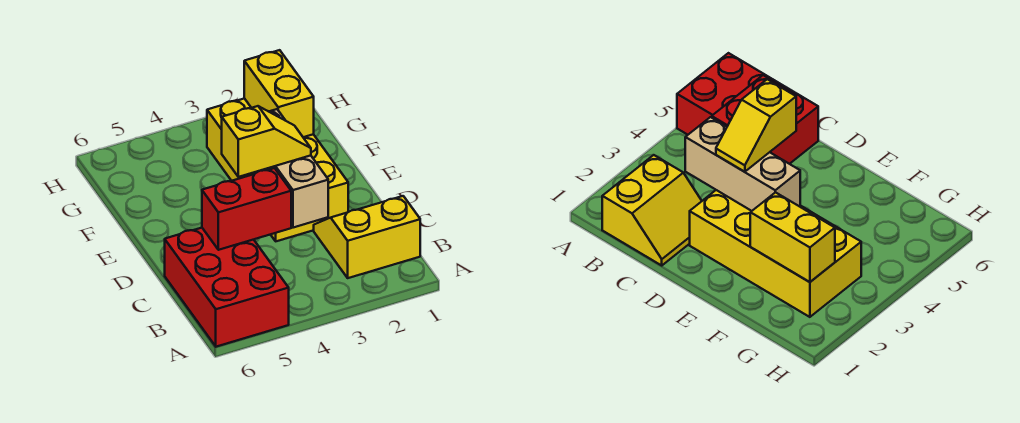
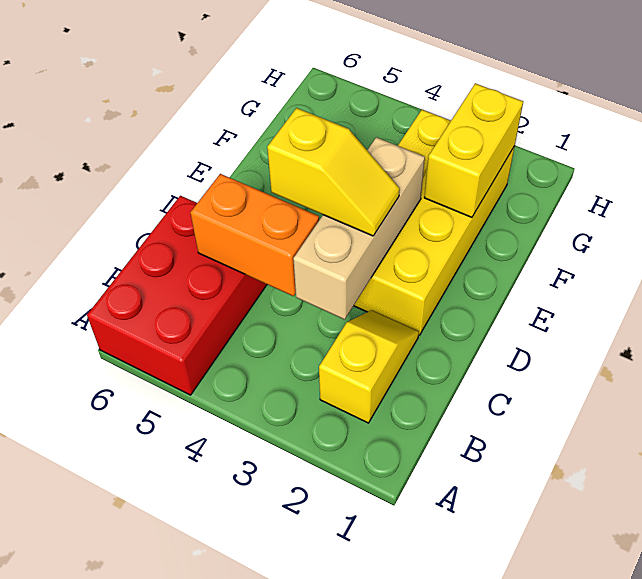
yellow 2x2 slope [314,196,420,278] -> yellow 1x2 slope [319,310,419,423]
red 1x2 brick [202,168,291,250] -> orange 1x2 brick [190,174,319,296]

